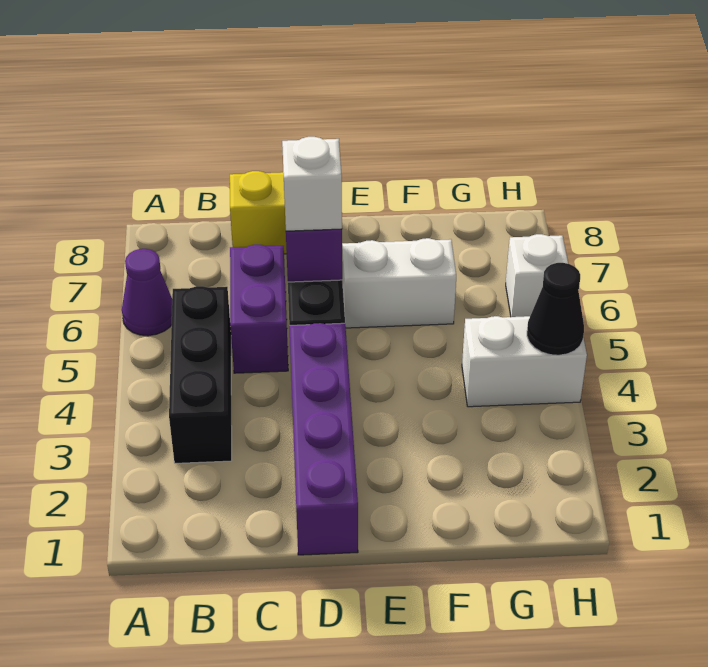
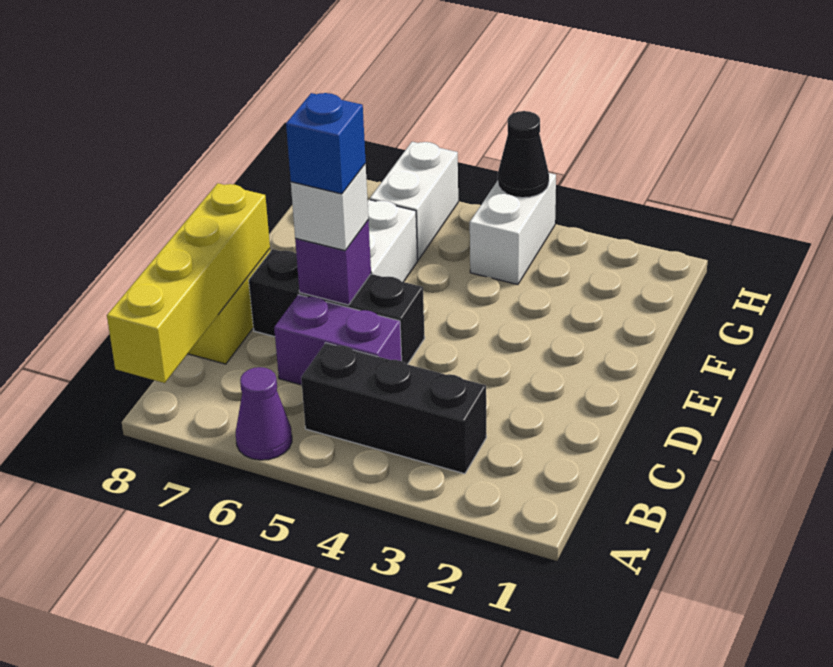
none -> yellow 1x4 brick [107,183,270,383]
purple 1x4 brick [289,323,358,555] -> none
none -> blue 1x1 brick [286,93,366,194]
white 1x1 brick [506,234,568,317] -> white 1x2 brick [370,142,458,260]

